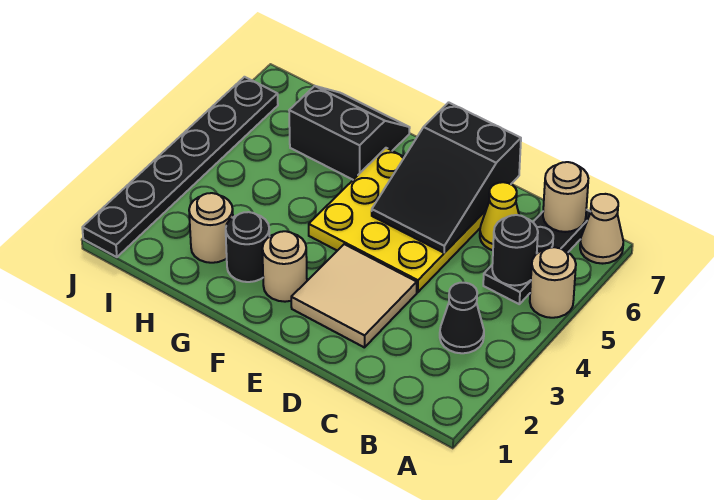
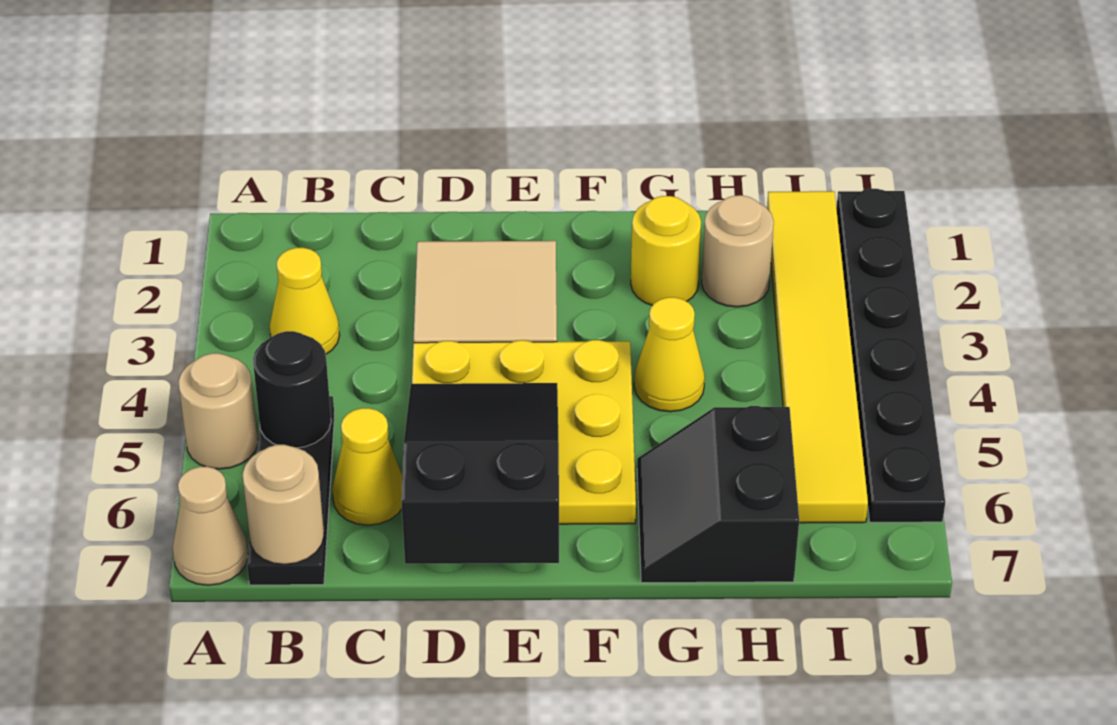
black 1x1 cone [440,283,484,353] -> yellow 1x1 cone [270,248,340,354]
tan 1x1 round brick [262,231,307,302] -> none
black 1x1 round brick [226,212,270,282] -> yellow 1x1 round brick [631,196,701,305]
none -> yellow 1x1 cone [634,297,705,412]
black 2x2 slope [289,86,410,180] -> black 2x2 slope turned to [637,406,799,583]
none -> yellow 1x6 tile [767,191,868,523]

